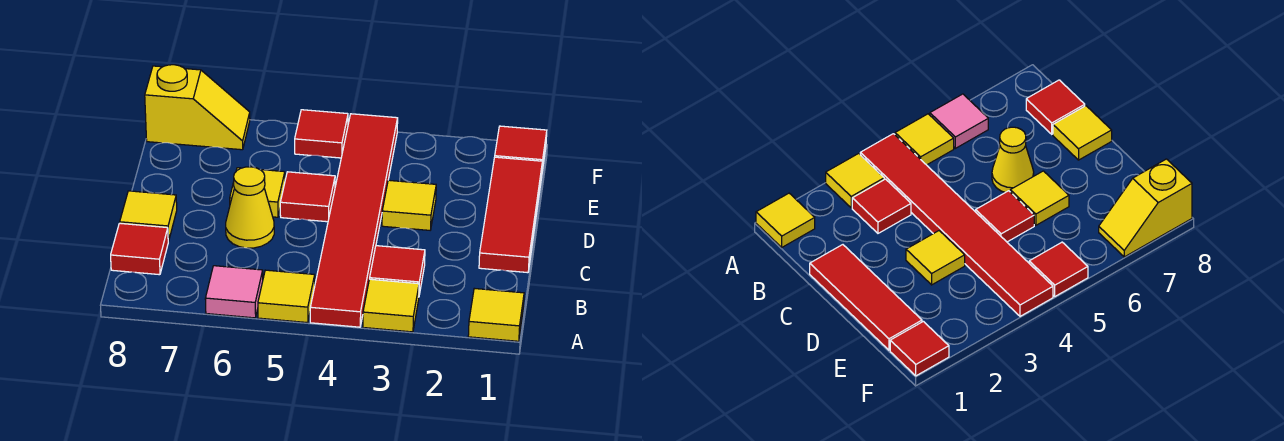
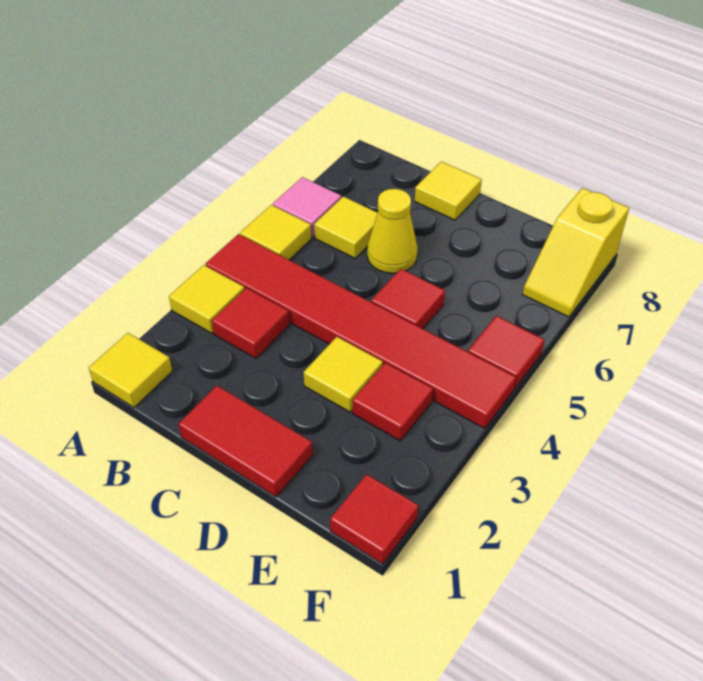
red 1x1 tile [111,223,168,275] -> red 1x1 tile moved to [353,363,433,441]
red 1x3 tile [479,157,542,273] -> red 1x2 tile [178,386,312,497]
yellow 1x1 tile [230,168,285,217] -> yellow 1x1 tile moved to [314,196,377,258]

